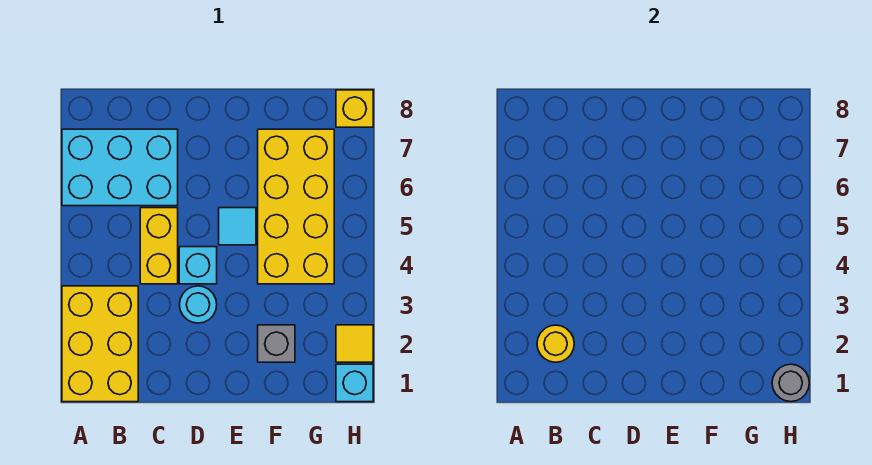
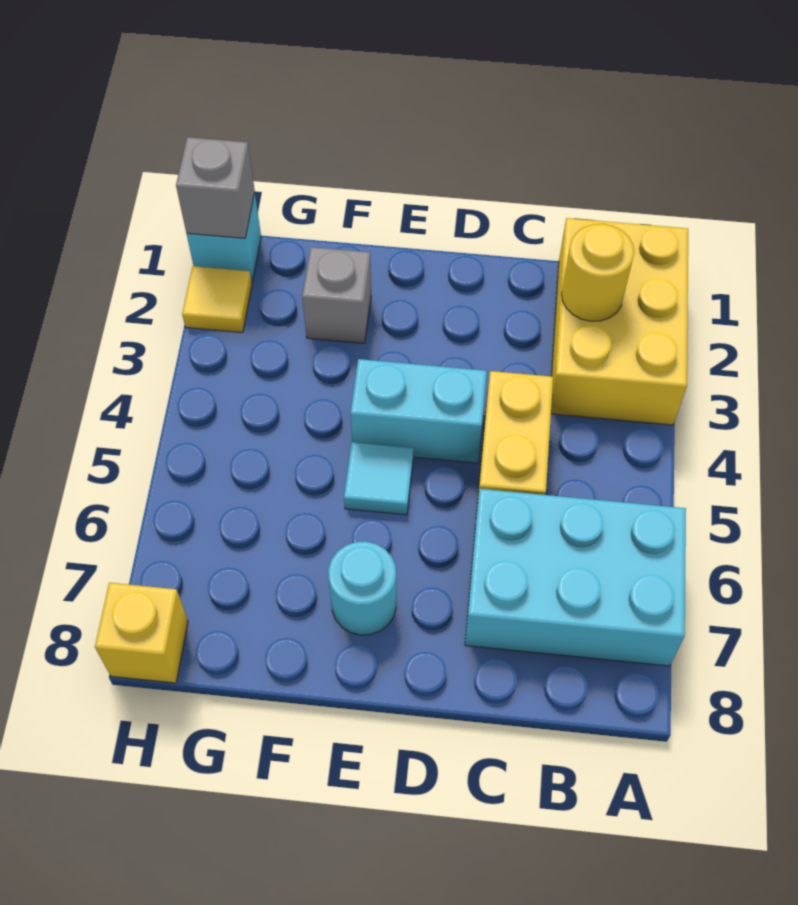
cyan 1x1 round brick [179,286,217,323] -> cyan 1x1 round brick moved to [328,541,396,635]
cyan 1x1 brick [179,247,217,284] -> cyan 1x2 brick [350,359,487,463]
yellow 2x4 brick [258,129,334,284] -> none
grey 1x1 round brick [772,364,809,402] -> grey 1x1 brick [176,137,255,238]

